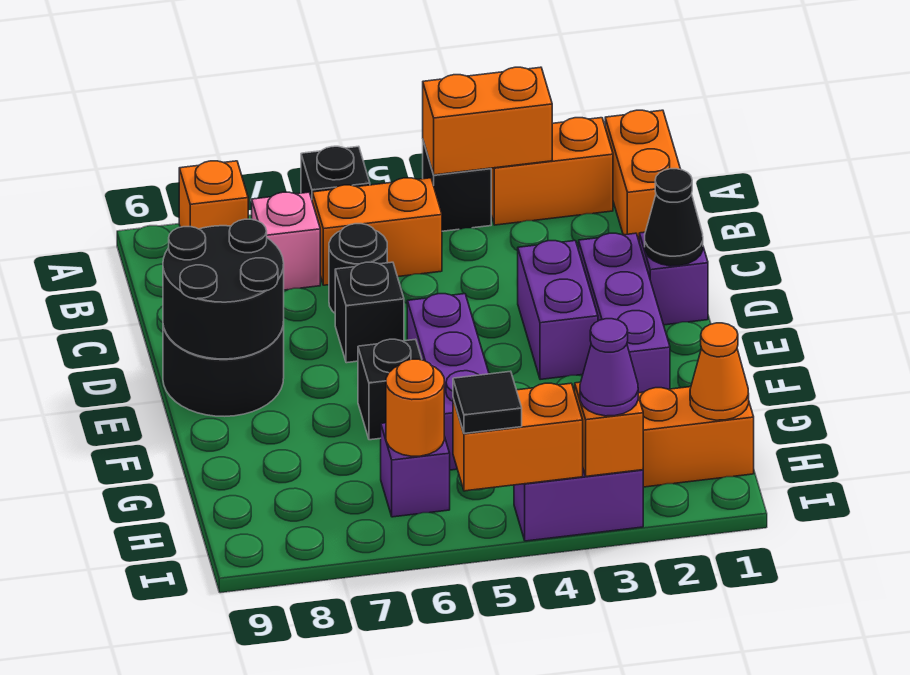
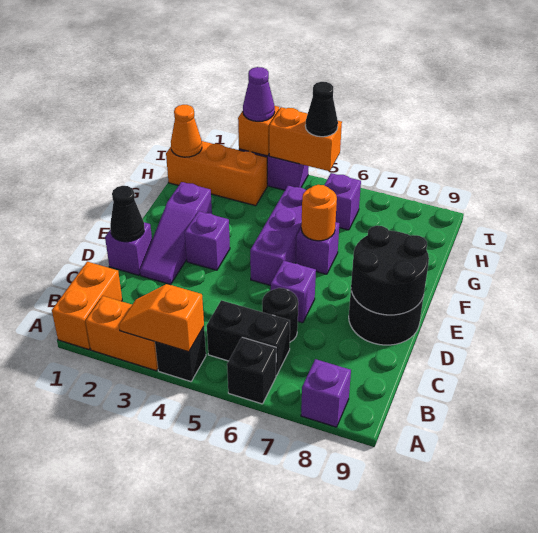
orange 1x2 brick [423,67,552,175] -> orange 1x2 slope [119,284,204,352]
orange 1x1 brick [179,161,248,229] -> purple 1x1 brick [301,359,351,427]
orange 1x2 brick [312,178,442,285] -> black 1x2 brick [207,300,290,376]
pink 1x1 brick [252,192,320,290] -> none
purple 1x3 brick [579,233,670,393] -> purple 1x3 slope [140,182,212,284]
purple 1x2 brick [518,241,598,380] -> purple 1x1 brick [185,211,230,270]
black 1x1 brick [335,262,404,363] -> purple 1x1 brick [271,261,316,323]
black 1x1 brick [358,339,422,440] -> purple 1x1 brick [296,222,339,274]
orange 1x1 round brick [386,359,444,456] -> orange 1x1 round brick moved to [301,185,337,241]
black 1x1 tile [453,371,522,434] -> black 1x1 cone [305,82,338,137]

